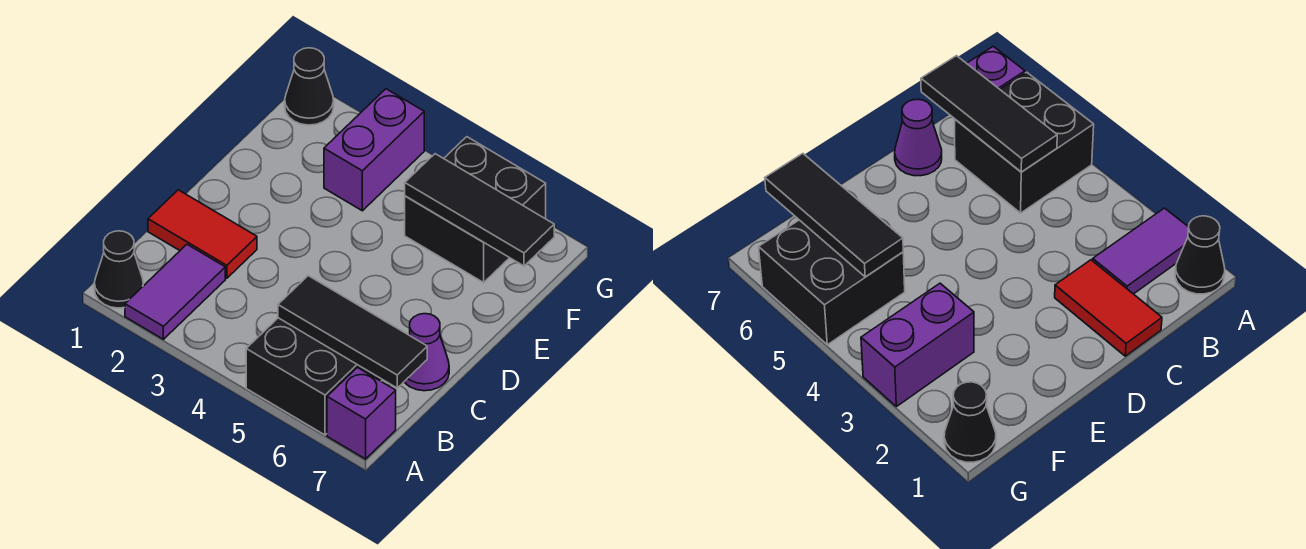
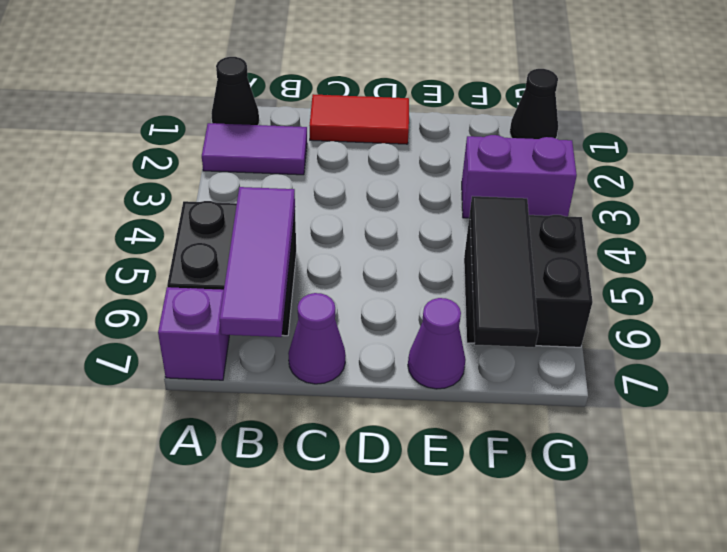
black 1x3 tile [278,276,427,388] -> purple 1x3 tile [220,187,295,337]
red 1x2 tile [148,190,257,278] -> red 1x2 tile turned to [310,94,409,144]
none -> purple 1x1 cone [408,298,466,389]

